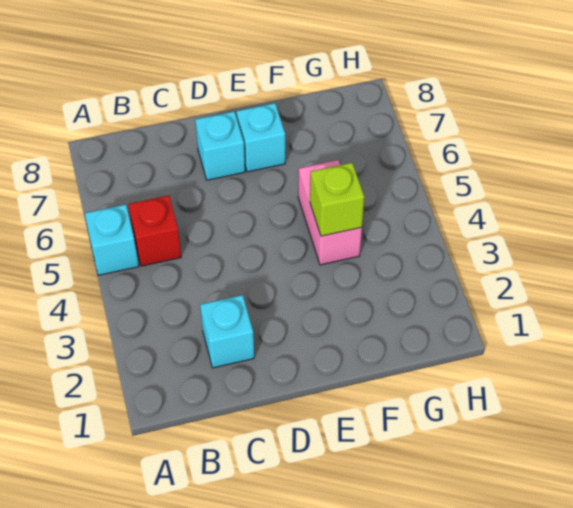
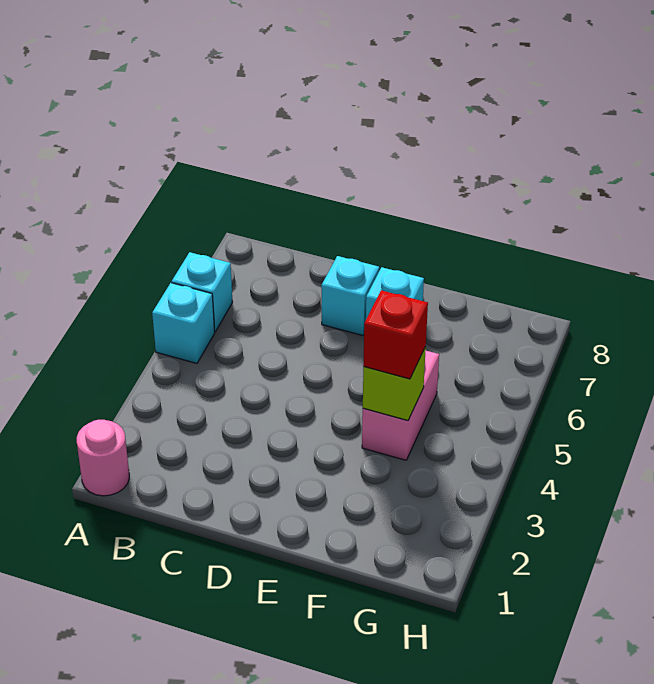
none -> pink 1x1 round brick [77,420,129,496]
red 1x1 brick [128,195,181,266] -> red 1x1 brick moved to [363,290,428,379]
cyan 1x1 brick [200,295,254,368] -> cyan 1x1 brick moved to [172,252,233,332]

